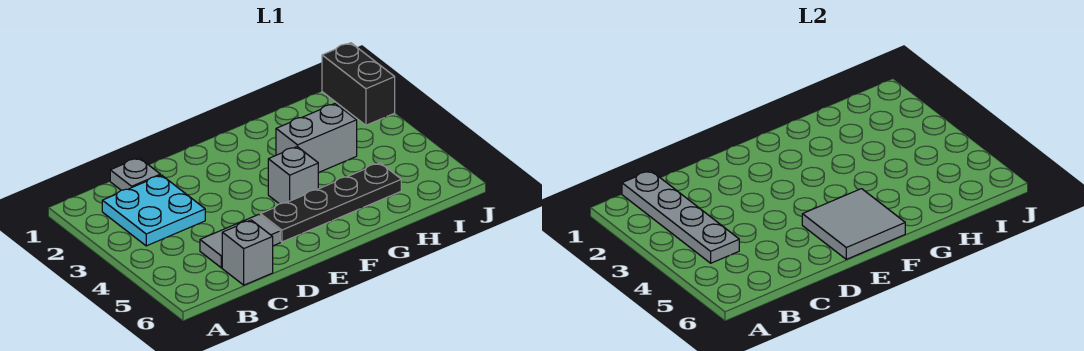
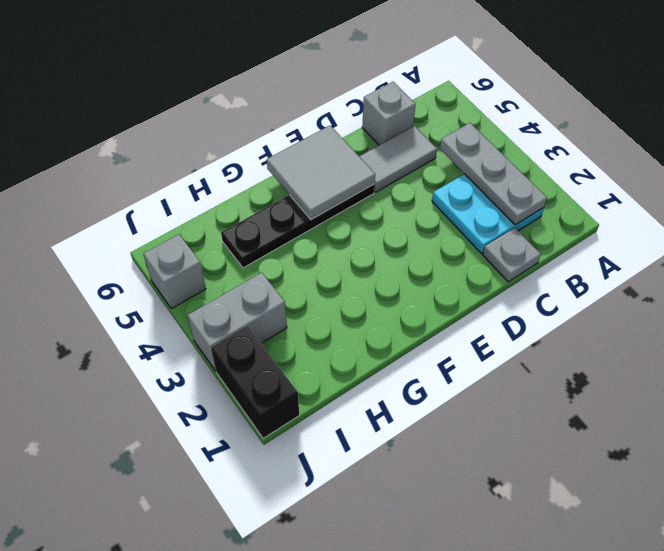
grey 1x4 plate [622,171,739,263] -> grey 1x3 plate [440,123,547,225]
grey 1x1 brick [268,147,318,204] -> grey 1x1 brick moved to [143,234,206,309]
grey 1x2 brick [276,103,357,173] -> grey 1x2 brick moved to [188,272,287,371]

